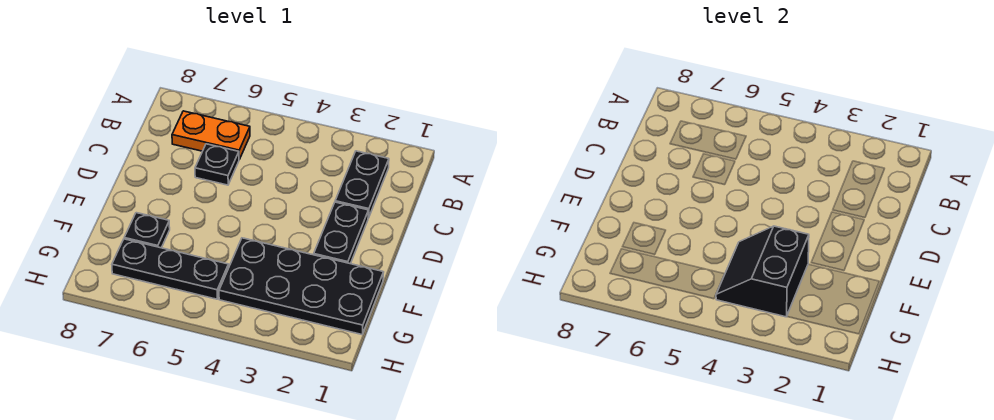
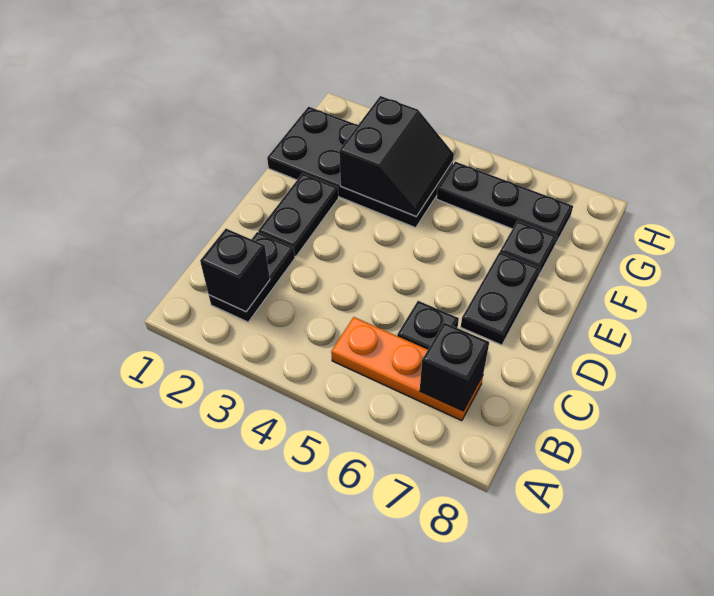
none -> black 1x1 brick [200,229,270,312]
orange 1x2 plate [172,111,250,159] -> orange 1x3 plate [331,317,483,421]
none -> black 1x1 brick [420,323,489,411]
none -> black 1x2 plate [461,252,540,345]

